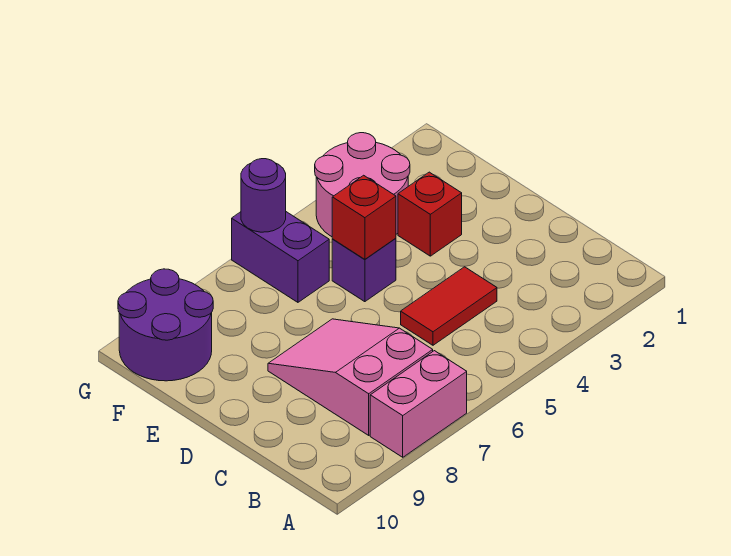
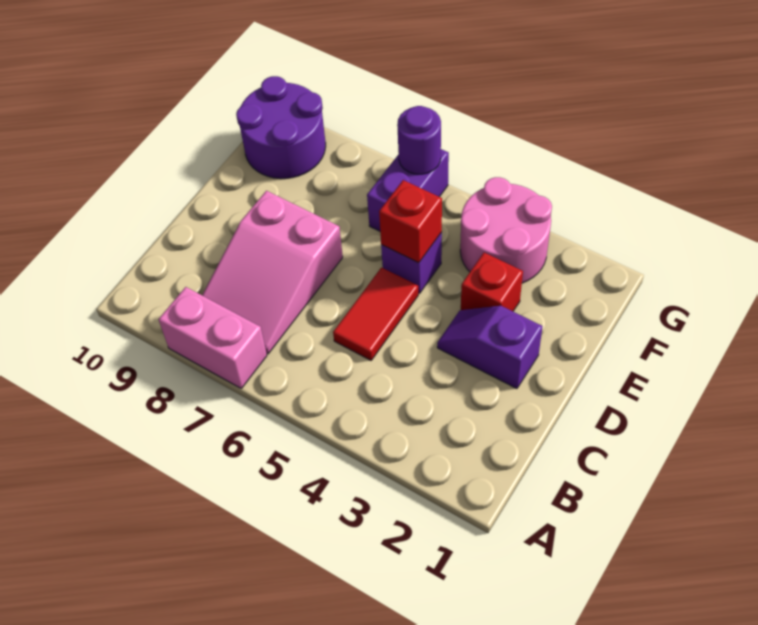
pink 2x3 slope [268,319,433,435] -> pink 2x3 slope turned to [202,191,343,354]
red 1x2 tile [401,267,497,345] -> red 1x2 tile turned to [333,268,418,360]
none -> purple 1x2 slope [437,306,543,389]

